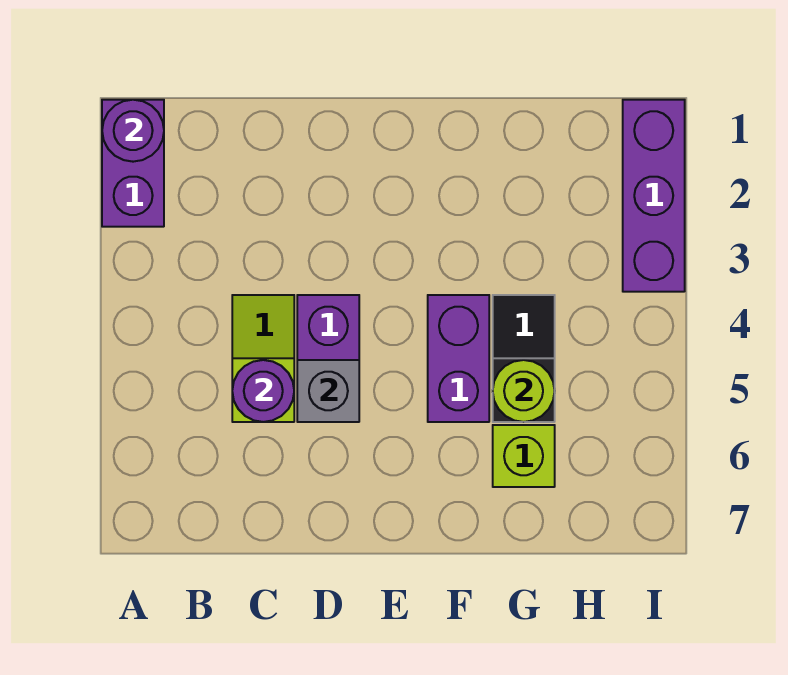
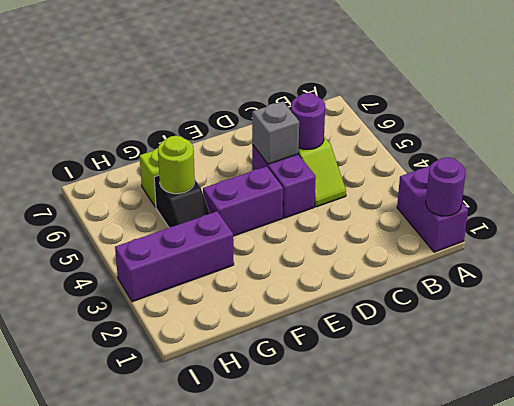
purple 1x2 brick [428,295,489,422] -> purple 1x2 brick turned to [203,166,283,236]
purple 1x3 brick [623,100,685,292] -> purple 1x3 brick turned to [115,212,234,302]

